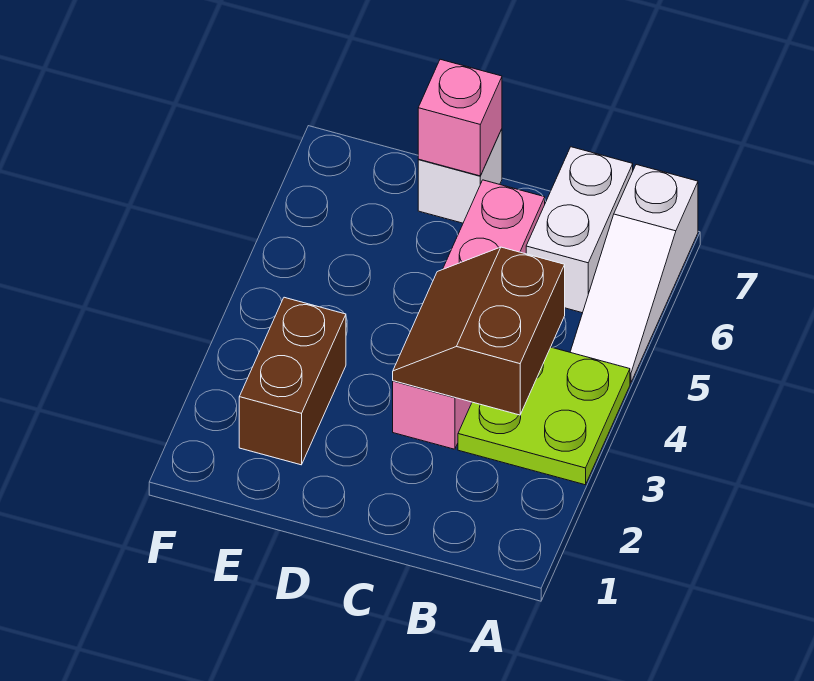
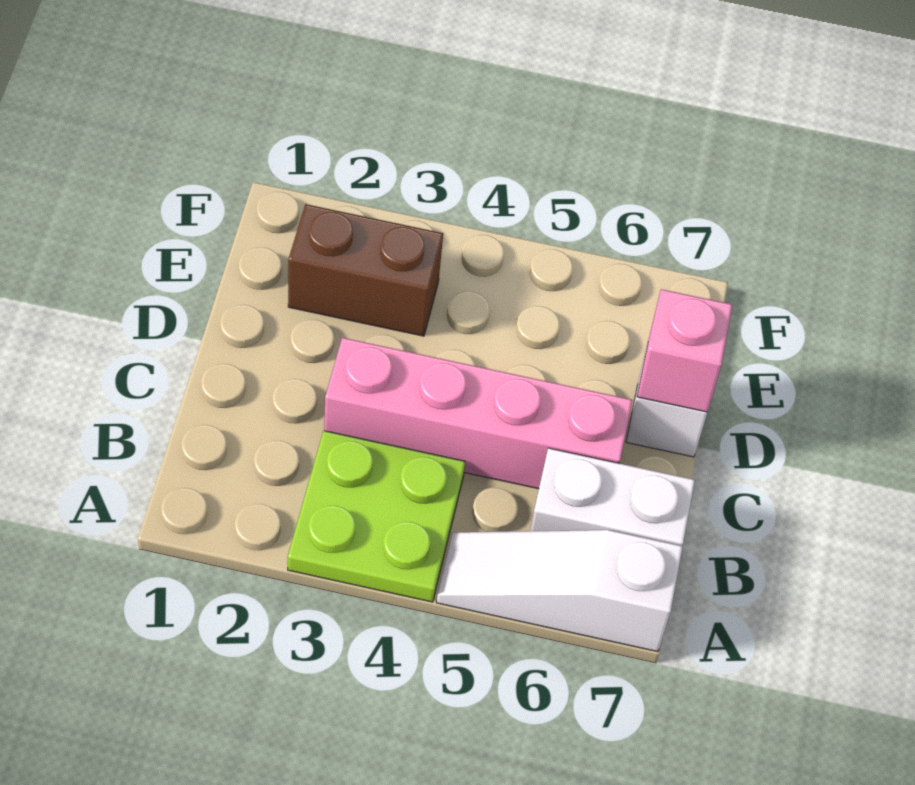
brown 2x2 slope [393,247,565,415] -> none

